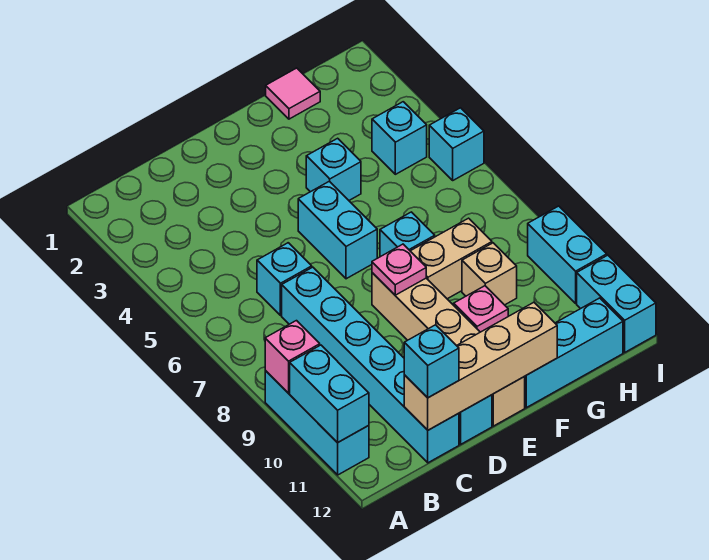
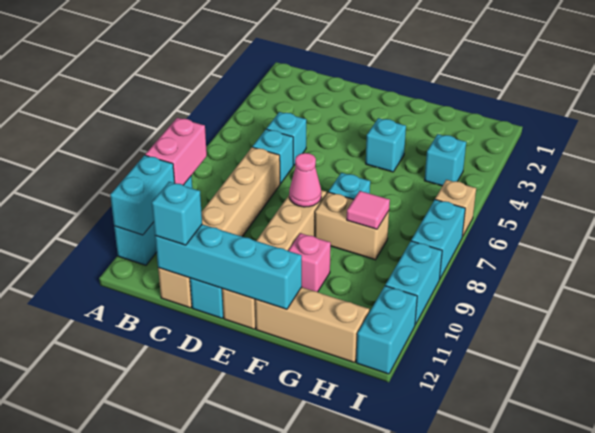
pink 1x1 brick [265,321,320,393] -> pink 1x2 brick [145,118,207,185]
cyan 1x6 brick [282,267,459,463] -> tan 1x6 brick [158,147,280,308]
tan 1x4 brick [404,302,557,430] -> cyan 1x4 brick [155,224,302,309]
cyan 1x2 brick [298,181,377,279] -> cyan 1x2 brick moved to [411,200,465,278]
pink 1x1 plate [372,244,426,295] -> pink 1x1 cone [289,153,321,207]
cyan 1x3 brick [524,298,623,408] -> tan 1x3 brick [255,287,369,363]
pink 1x1 tile [266,68,320,119] -> pink 1x1 tile moved to [347,191,390,229]
tan 1x1 brick [462,243,517,305] -> tan 1x1 brick moved to [435,180,476,237]
cyan 1x1 brick [429,108,484,180] -> cyan 1x1 brick moved to [266,112,306,165]

